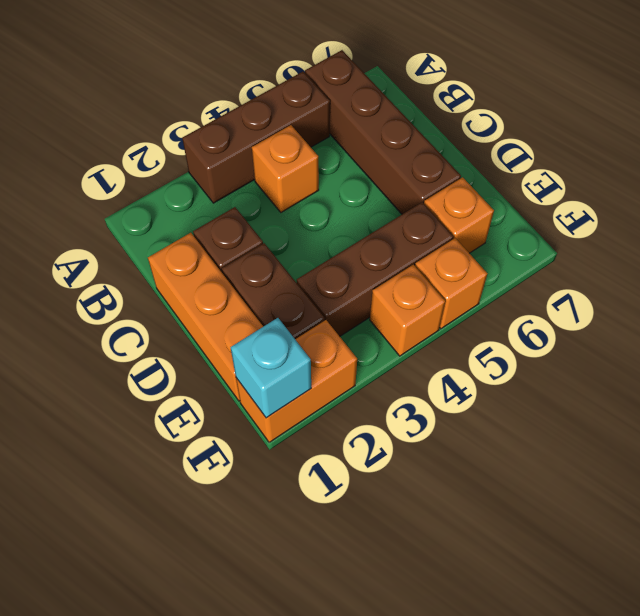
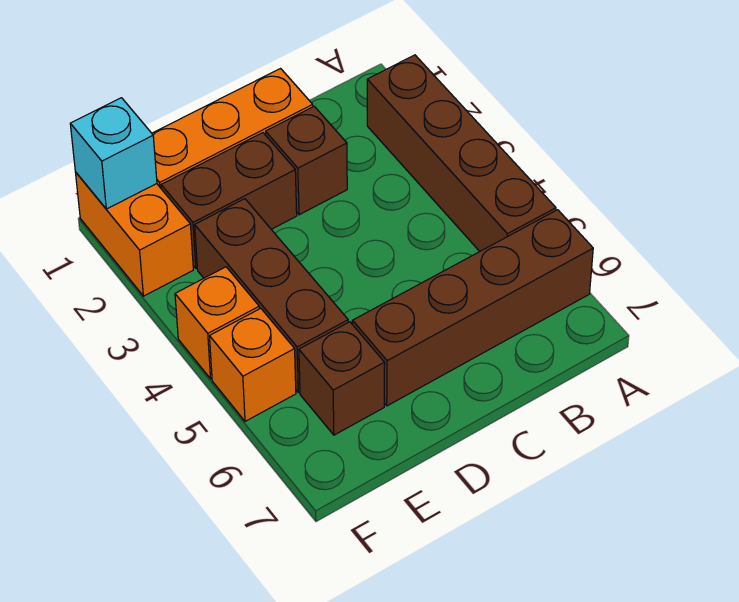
brown 1x3 brick [182,72,330,203] -> brown 1x4 brick [367,55,556,251]
orange 1x1 brick [252,125,319,212] -> none
orange 1x1 brick [424,177,494,253] -> brown 1x1 brick [299,322,385,435]

